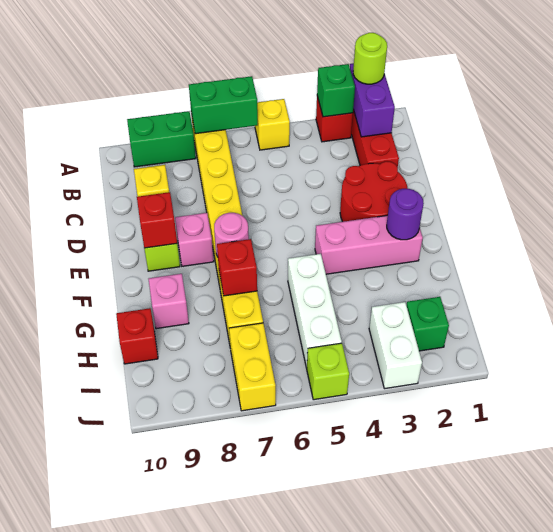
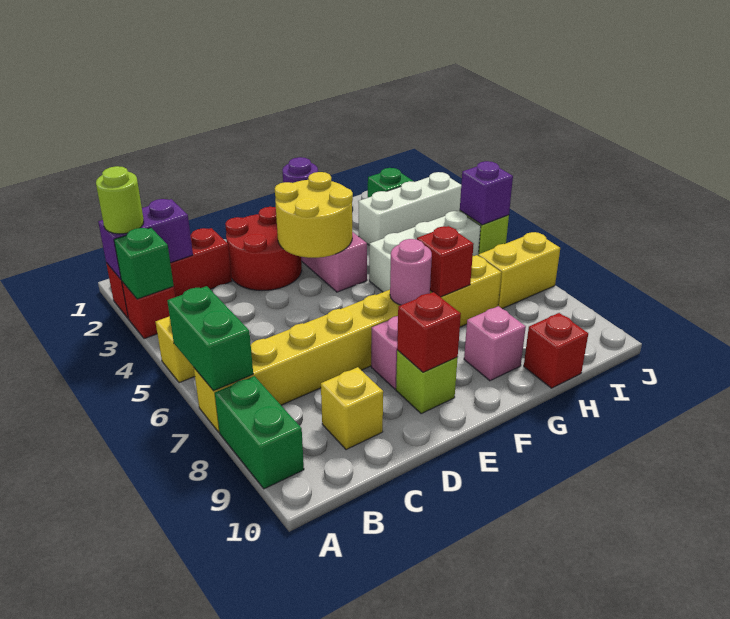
none -> yellow 2x2 round brick [275,172,353,258]
white 1x2 brick [369,302,422,389] -> white 1x3 brick [358,172,461,245]
none -> purple 1x1 brick [460,161,513,225]

